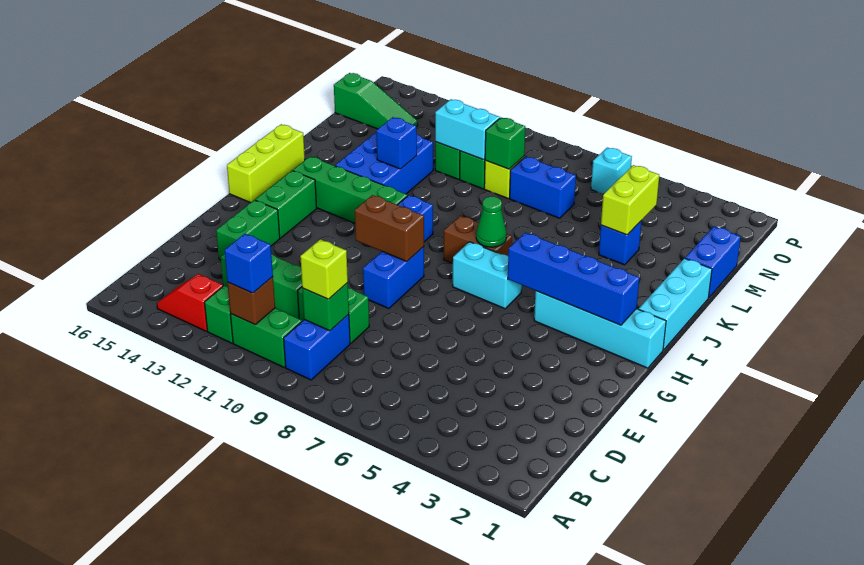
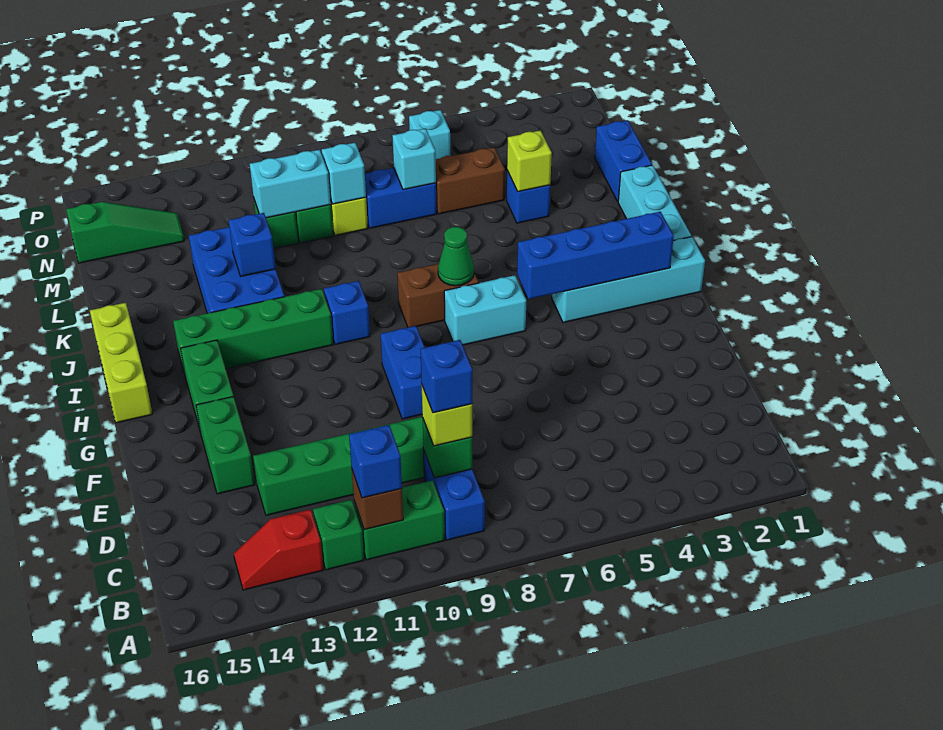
none -> blue 1x1 brick [420,340,472,413]
brown 1x2 brick [355,195,424,261] -> brown 1x2 brick moved to [436,147,505,214]
lime 1x2 brick [601,165,659,235] -> lime 1x1 brick [507,130,552,192]
none -> cyan 1x1 brick [392,129,436,190]
green 1x1 brick [485,117,525,169] -> cyan 1x1 brick [322,143,366,204]

